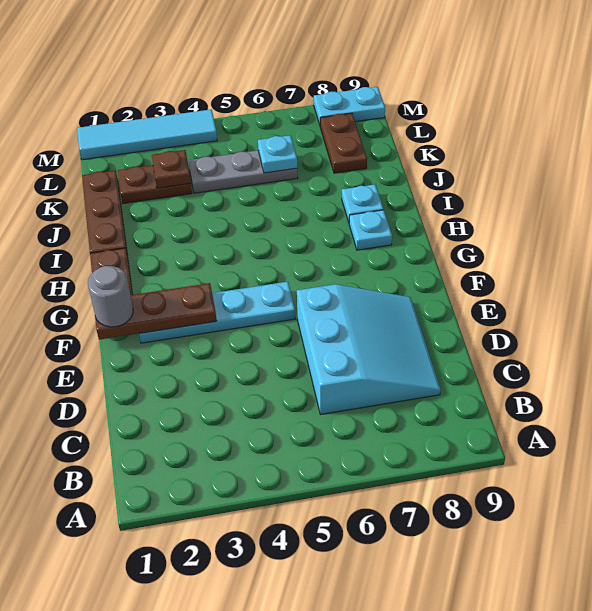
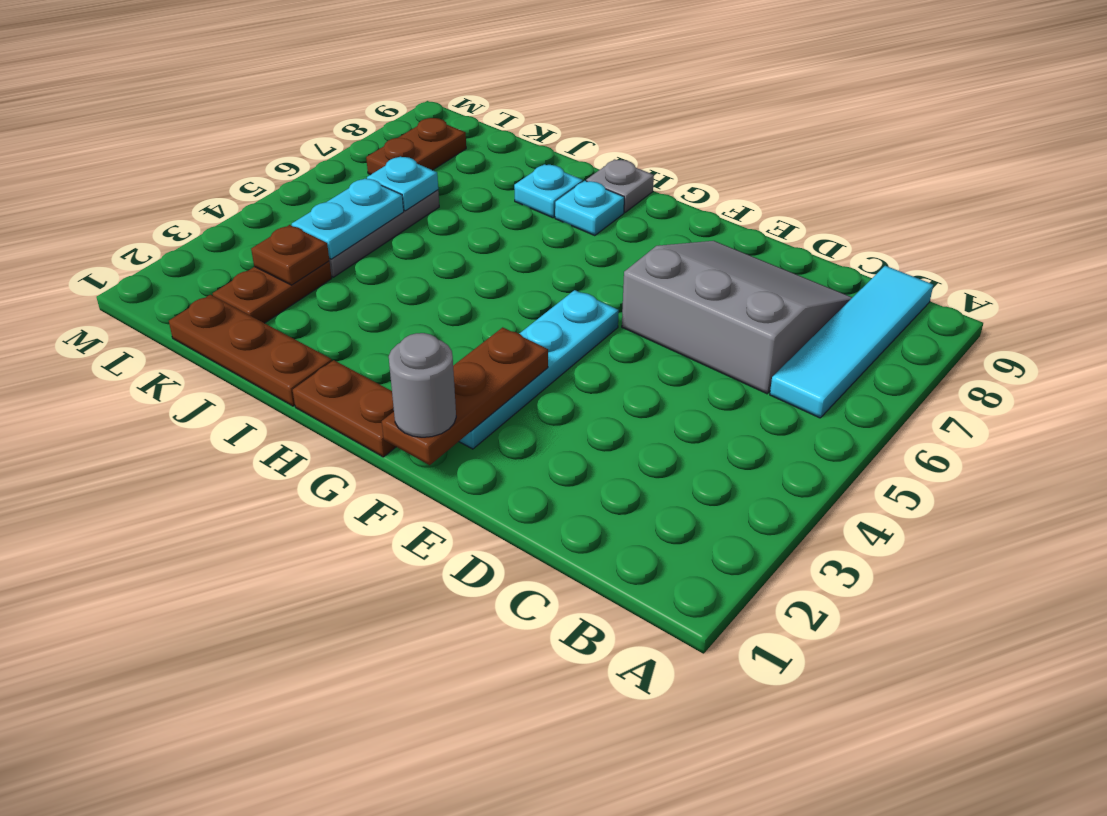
cyan 3x3 slope [297,284,441,415] -> grey 3x3 slope [622,241,853,394]
none -> grey 1x1 plate [586,159,654,212]
brown 1x2 plate [320,113,367,173] -> brown 1x2 plate turned to [366,118,466,175]
cyan 1x4 tile [77,109,217,160] -> cyan 1x4 tile moved to [770,266,933,418]
cyan 1x2 plate [314,87,385,125] -> cyan 1x2 plate moved to [292,178,404,259]

